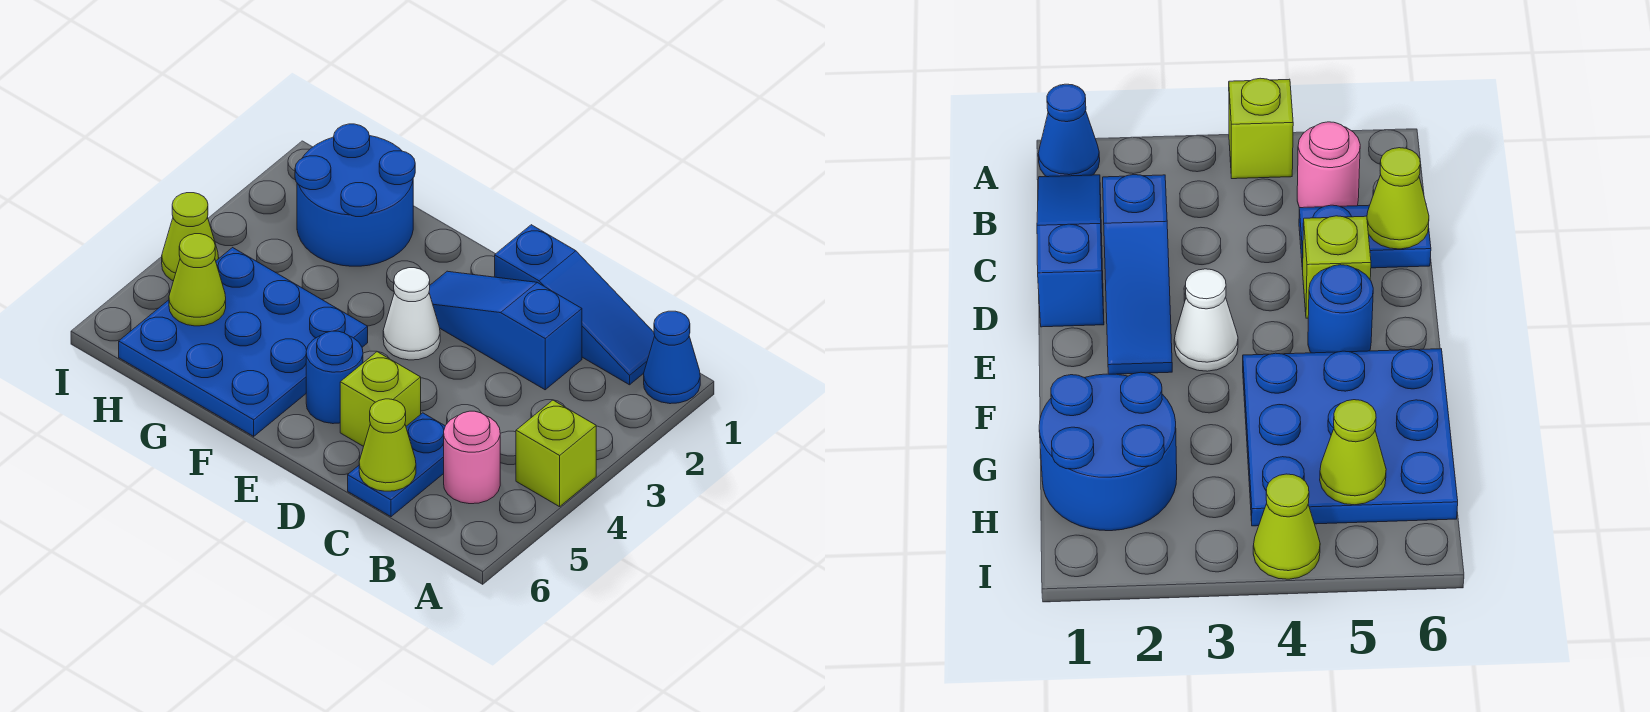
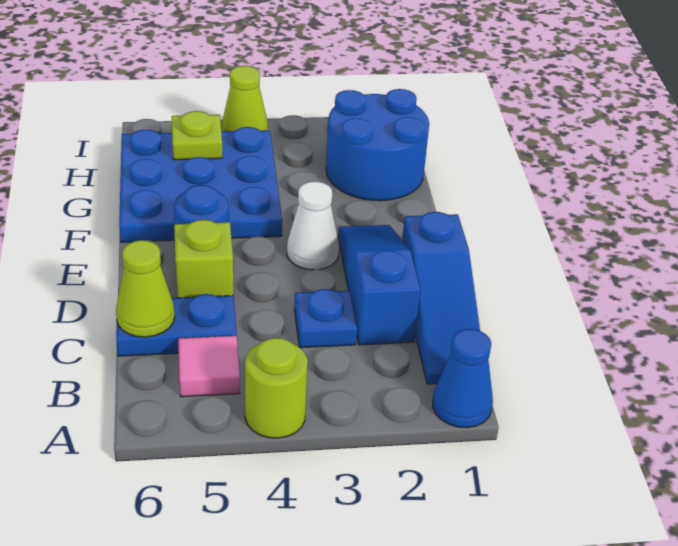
lime 1x1 brick [516,400,596,507] -> lime 1x1 round brick [245,338,308,438]
pink 1x1 round brick [444,411,500,504] -> pink 1x1 tile [178,336,240,397]
none -> blue 1x1 plate [294,289,357,348]
lime 1x1 cone [169,234,226,326] -> lime 1x1 plate [172,111,222,160]

